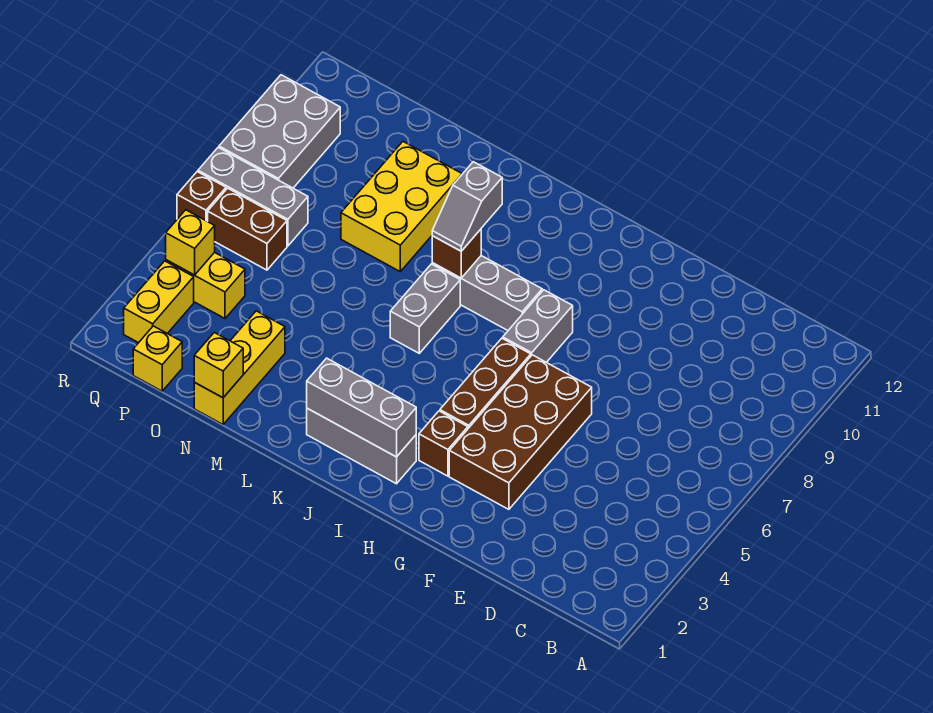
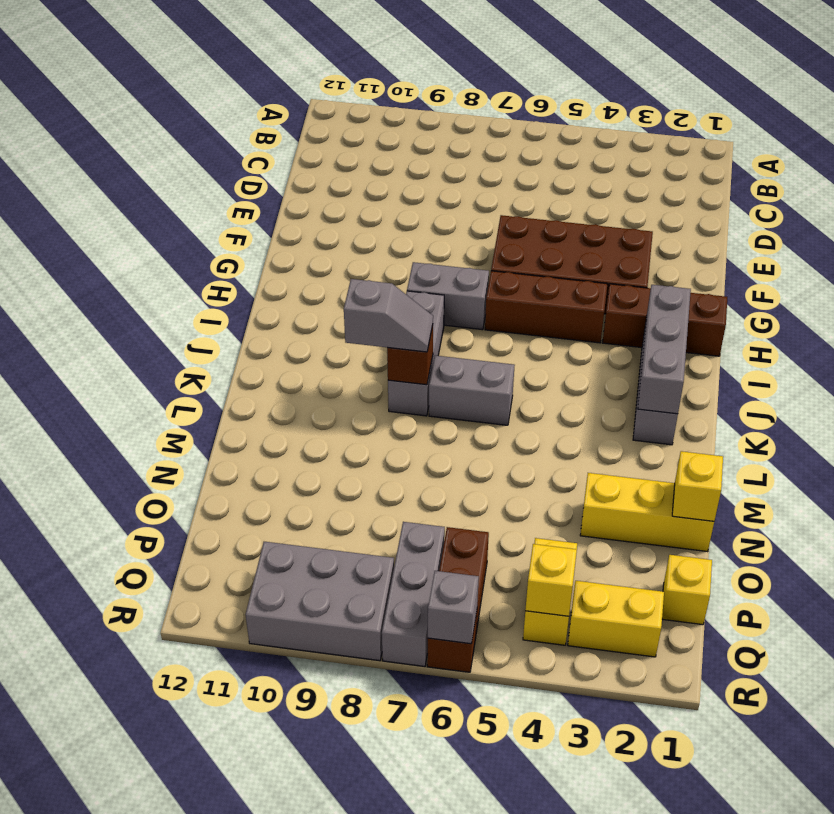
brown 1x1 brick [419,411,468,476] -> brown 1x3 brick [603,284,727,356]
yellow 2x3 brick [341,142,462,271] -> none
none -> grey 1x1 brick [428,571,479,644]

